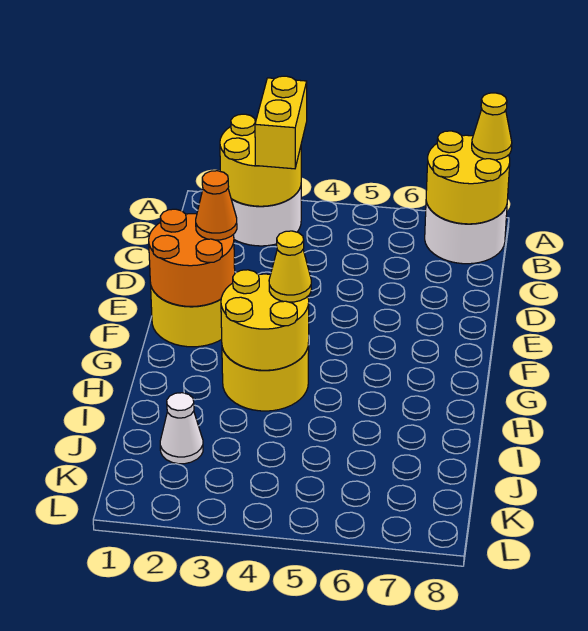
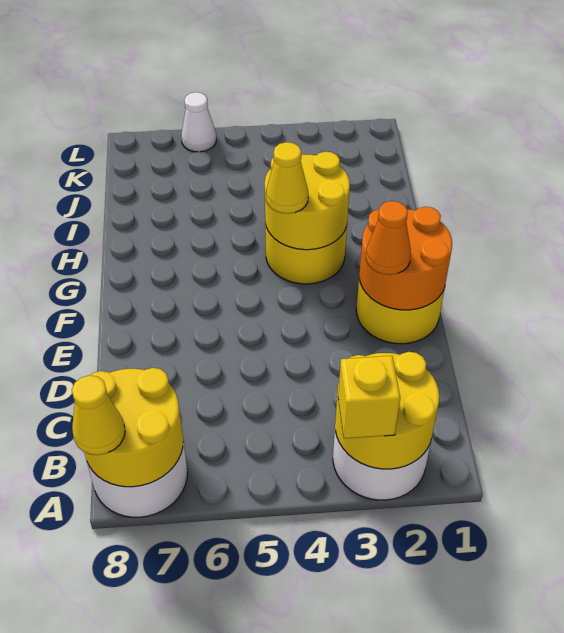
yellow 1x2 brick [255,76,307,169] -> yellow 1x1 brick [338,356,400,439]
white 1x1 cone [160,393,203,464] -> white 1x1 cone moved to [181,92,216,152]

